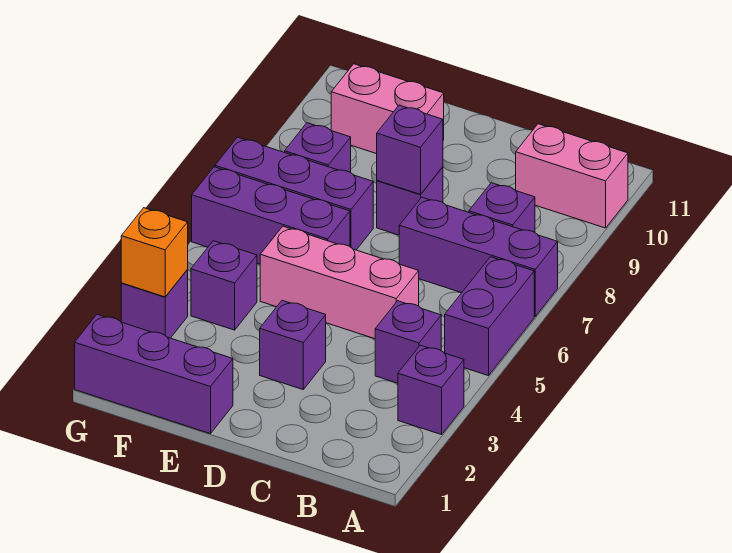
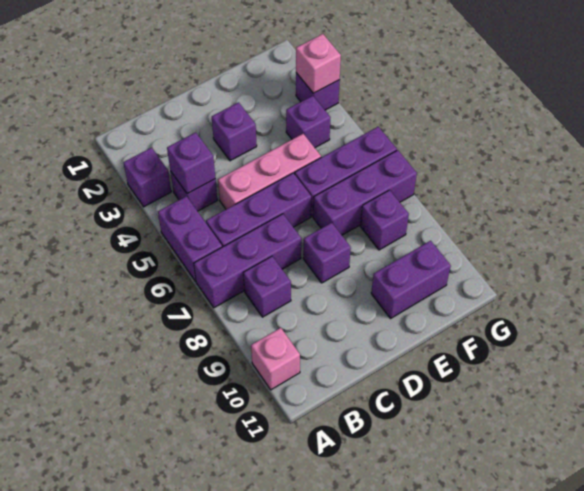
pink 1x2 brick [516,124,628,228] -> pink 1x1 brick [251,328,300,390]
purple 1x1 brick [377,105,443,194] -> purple 1x1 brick moved to [167,132,215,194]
purple 1x3 brick [75,314,233,434] -> purple 1x3 brick moved to [206,173,311,247]
pink 1x2 brick [331,64,444,154] -> purple 1x2 brick [371,241,451,318]
orange 1x1 brick [121,208,188,297] -> pink 1x1 brick [296,34,341,93]

